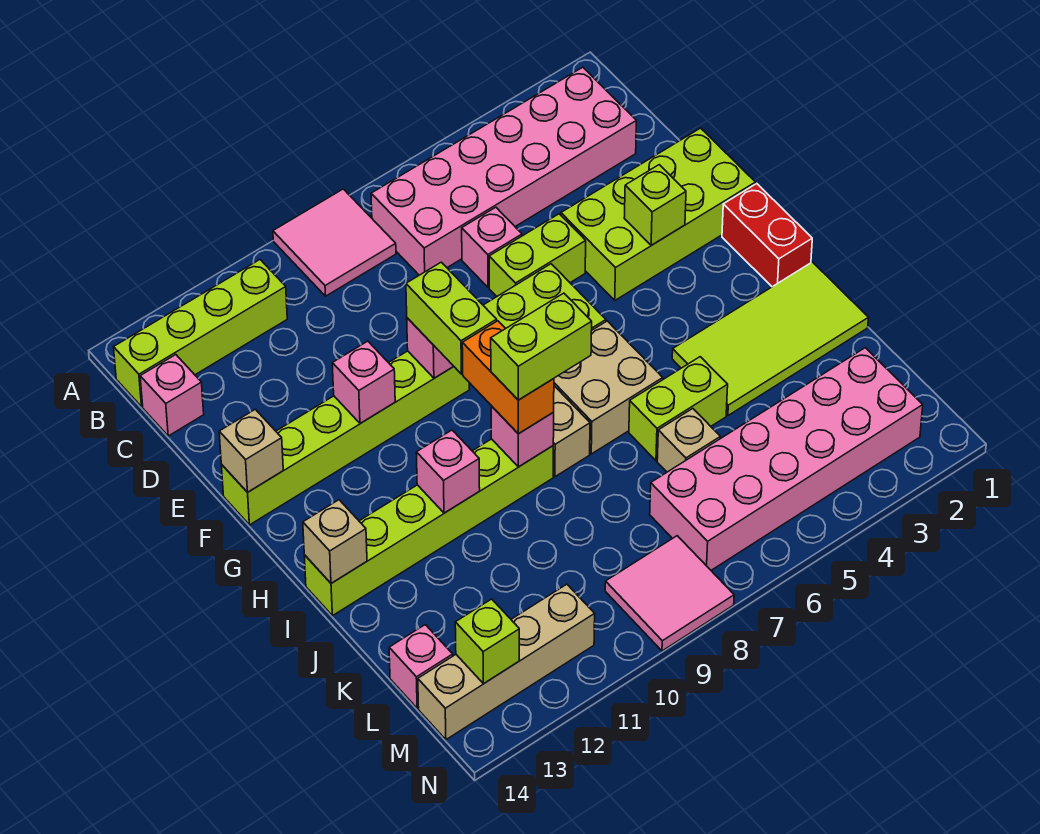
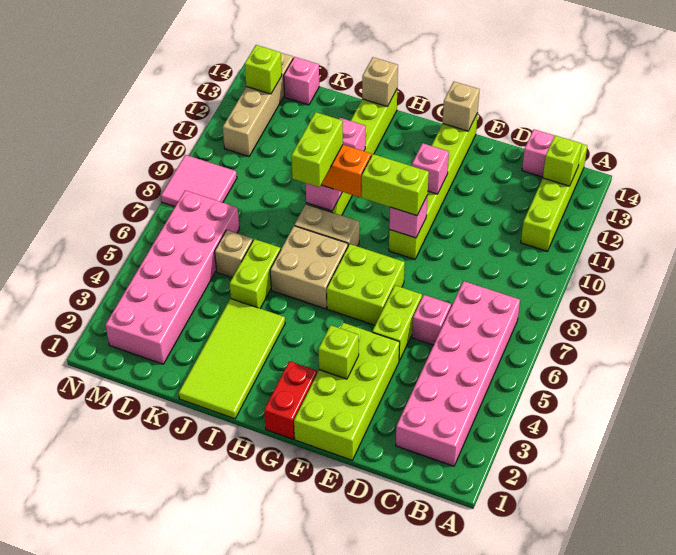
pink 2x2 tile [273,189,396,296] -> none
none -> lime 1x1 brick [543,135,582,186]
red 1x2 brick [722,184,812,287] -> red 1x2 brick turned to [264,361,317,439]

